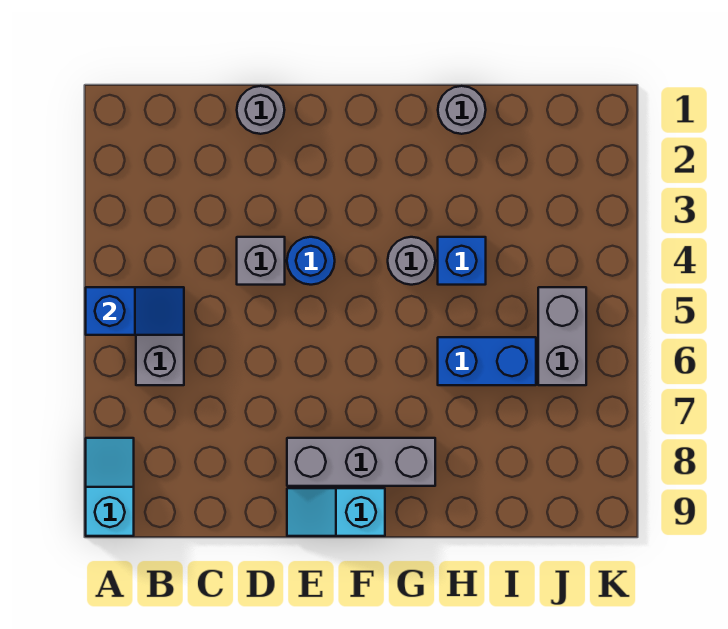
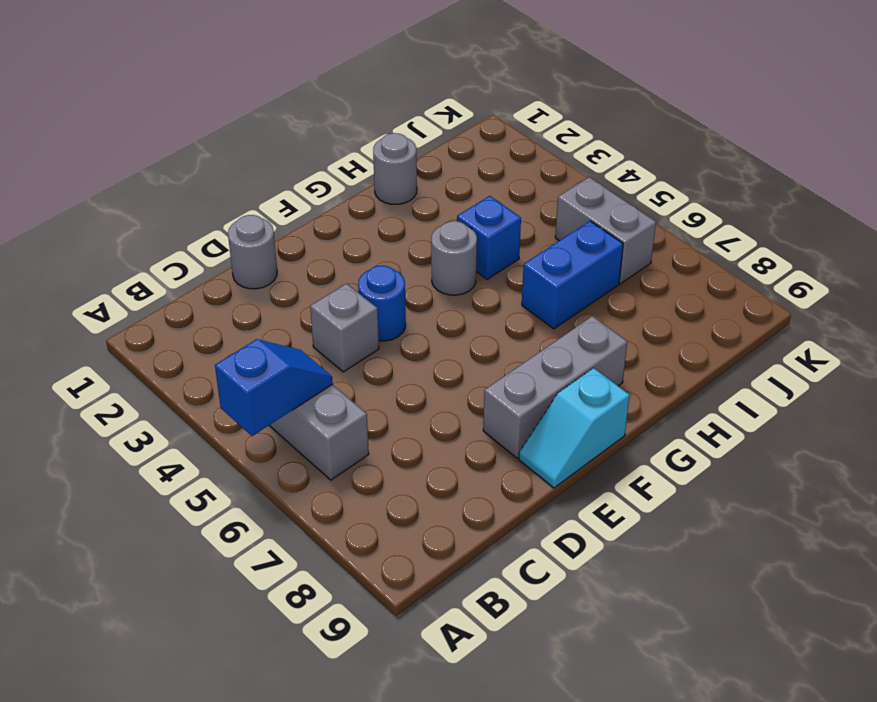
cyan 1x2 slope [86,438,134,536] -> none

